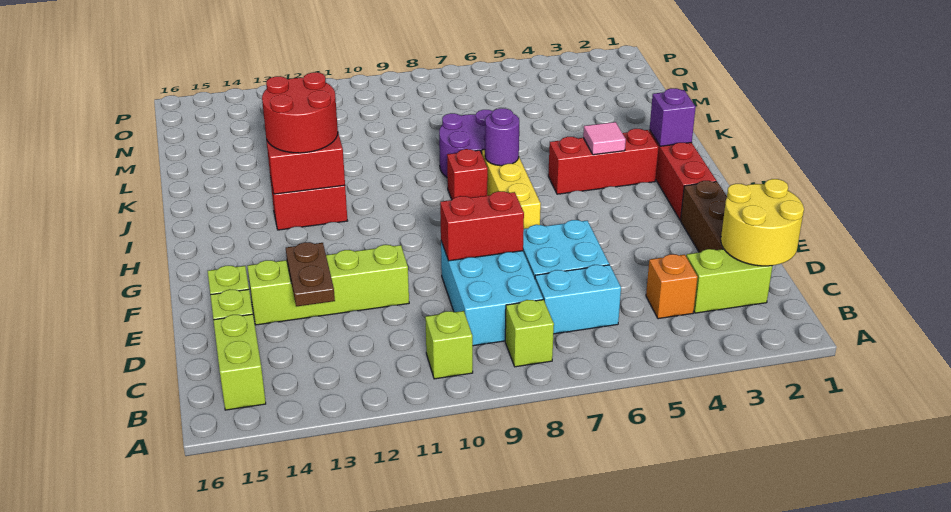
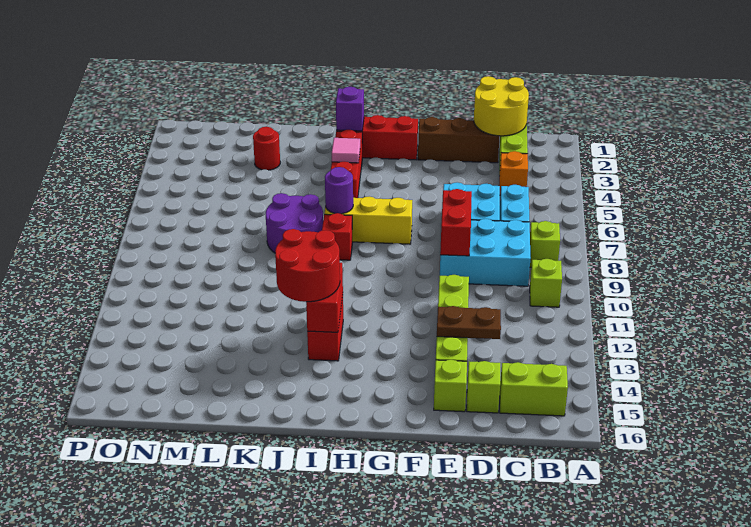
none -> red 1x1 round brick [253,127,280,170]

